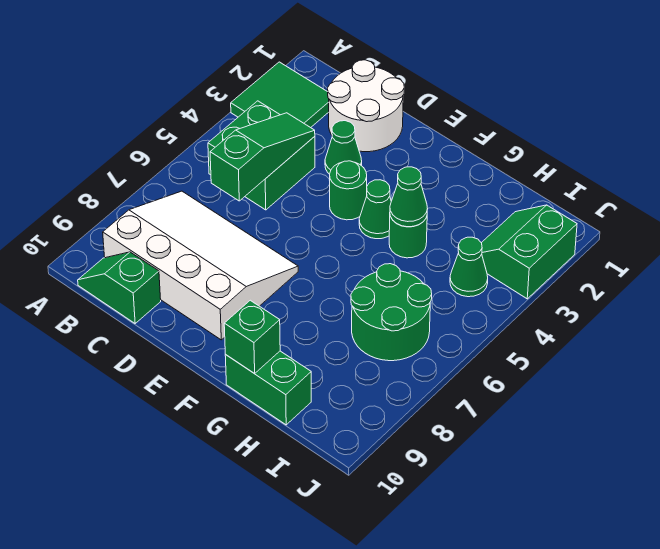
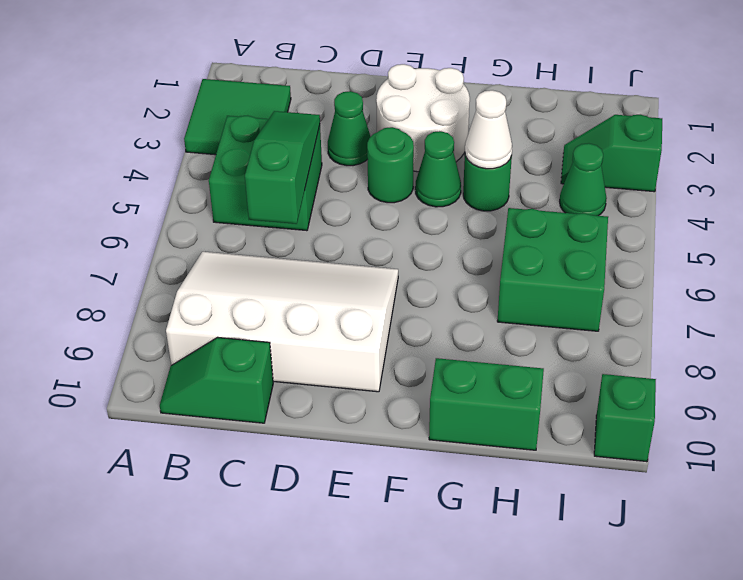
white 2x2 round brick [328,60,404,152] -> white 2x2 round brick moved to [376,64,470,172]
green 1x1 cone [390,167,428,227] -> white 1x1 cone [465,90,512,169]
green 1x1 brick [224,300,280,374] -> green 1x1 brick moved to [594,374,656,462]
green 2x2 round brick [351,264,432,361] -> green 2x2 brick [497,208,608,331]
green 2x2 slope [482,205,577,299] -> green 1x2 slope [561,115,662,192]

